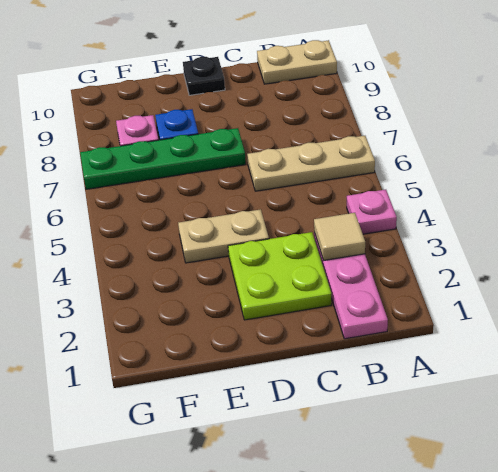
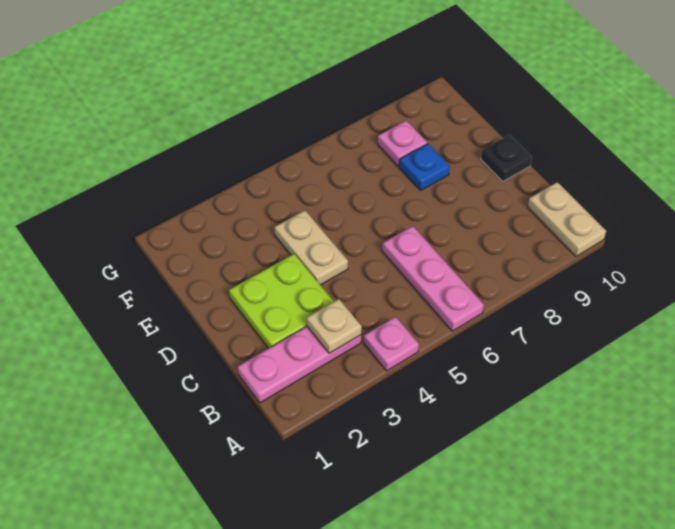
tan 1x3 plate [247,136,375,191] -> pink 1x3 plate [382,226,484,331]
tan 1x1 tile [314,213,365,261] -> tan 1x1 plate [307,299,362,353]
green 1x4 plate [80,128,246,189] -> none

